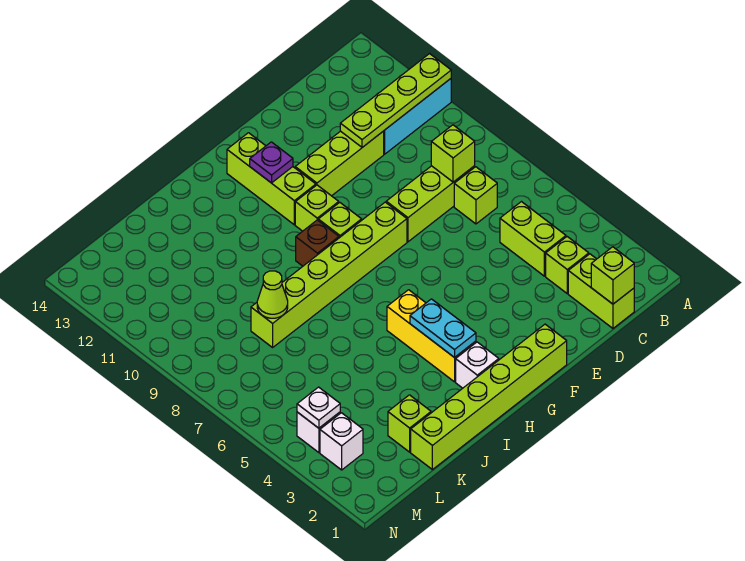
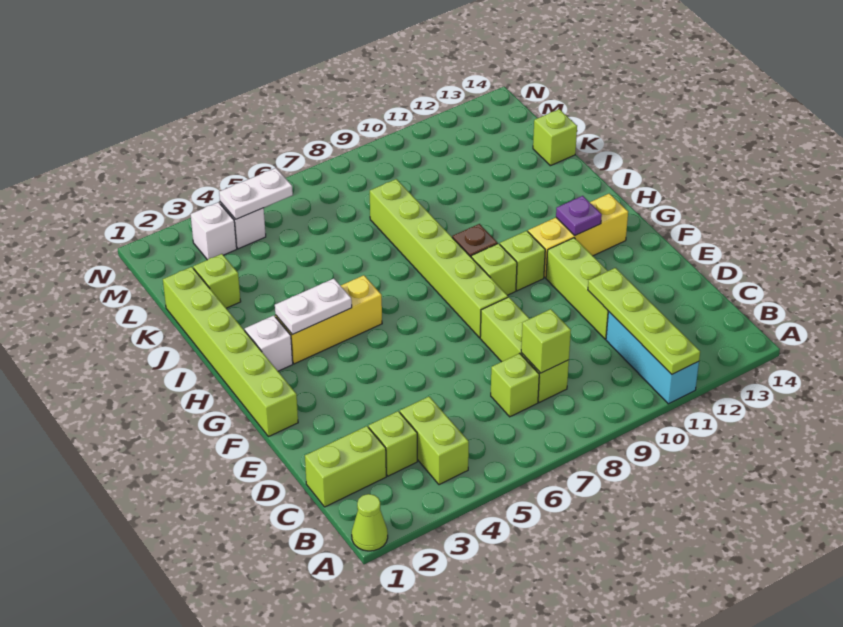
lime 1x1 brick [591,247,634,304] -> lime 1x1 brick moved to [533,109,577,166]
lime 1x2 brick [500,202,566,276] -> lime 1x2 brick turned to [400,397,469,485]
lime 1x3 brick [227,133,316,225] -> yellow 1x3 brick [528,194,628,278]
cyan 1x2 plate [410,299,476,358] -> white 1x2 plate [275,279,352,335]
lime 1x1 cone [257,271,288,318] -> lime 1x1 cone moved to [352,494,388,551]
white 1x1 plate [297,387,340,428] -> white 1x2 plate [219,168,293,219]

